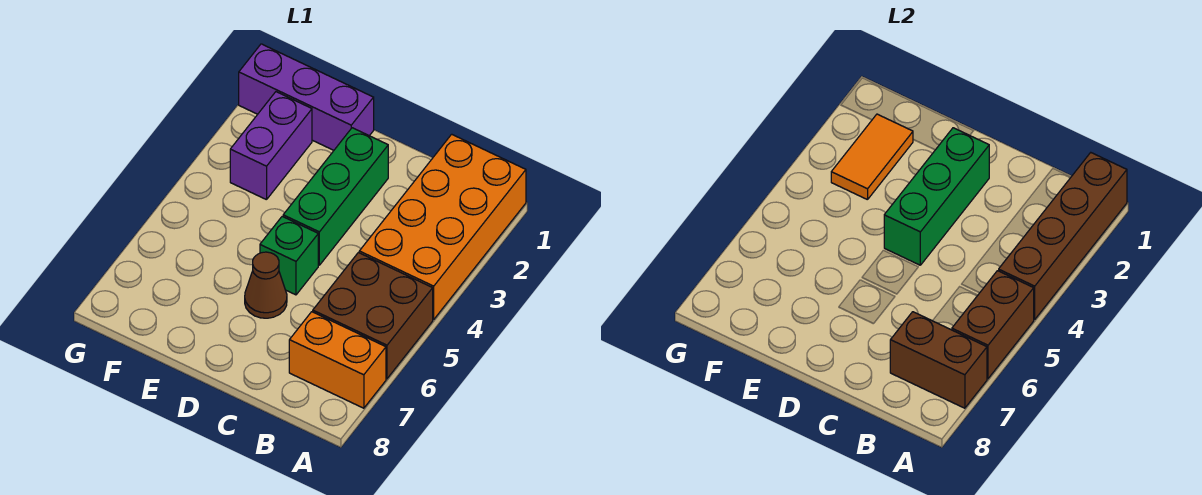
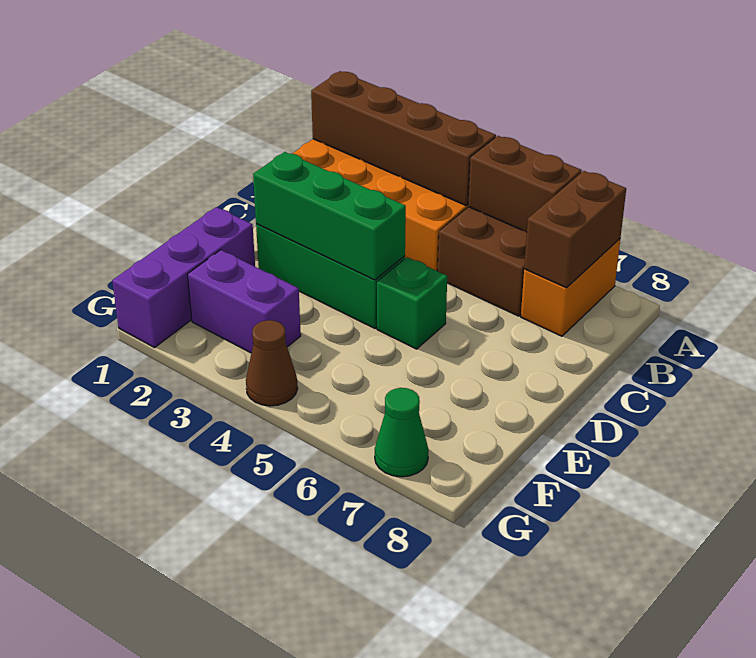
brown 1x1 cone [245,252,287,318] -> brown 1x1 cone moved to [246,320,298,406]
orange 1x2 tile [831,114,913,200] -> none
none -> green 1x1 cone [375,388,429,477]

